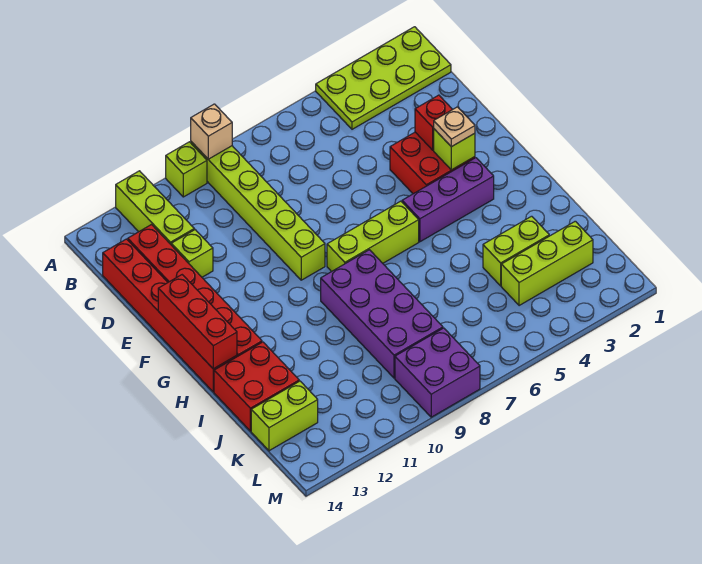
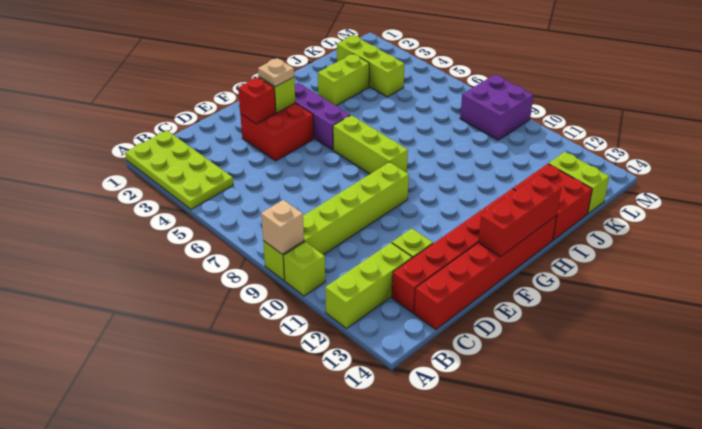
purple 2x4 brick [321,250,443,378] -> none
lime 1x2 brick [483,216,549,286] -> lime 1x2 brick turned to [318,54,369,106]

